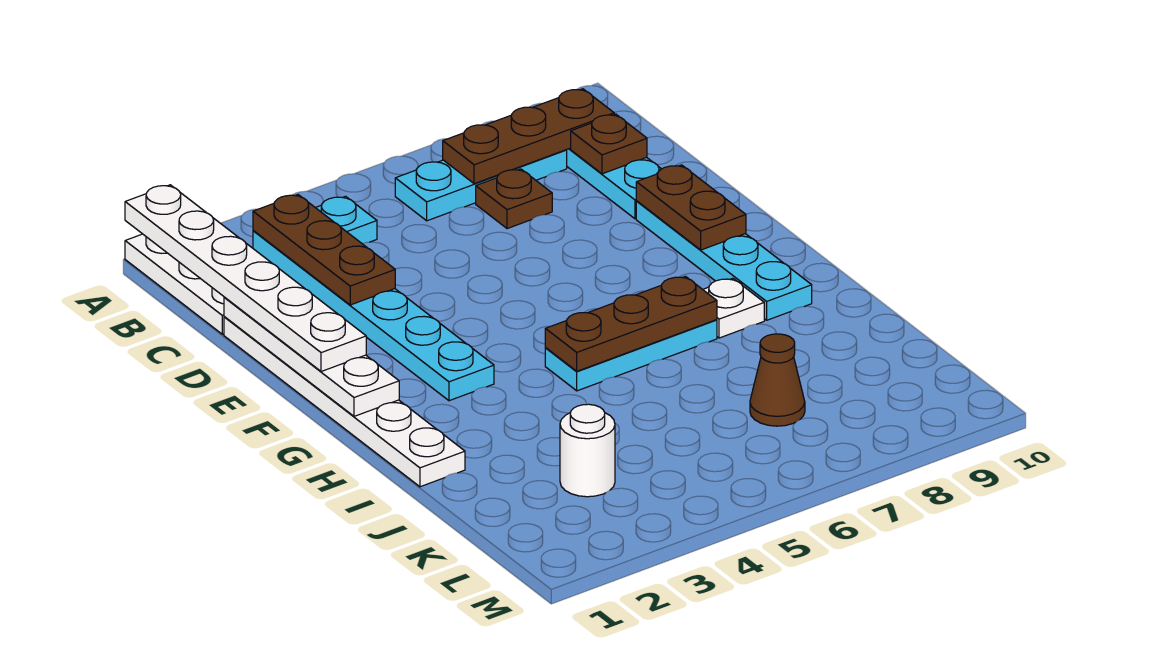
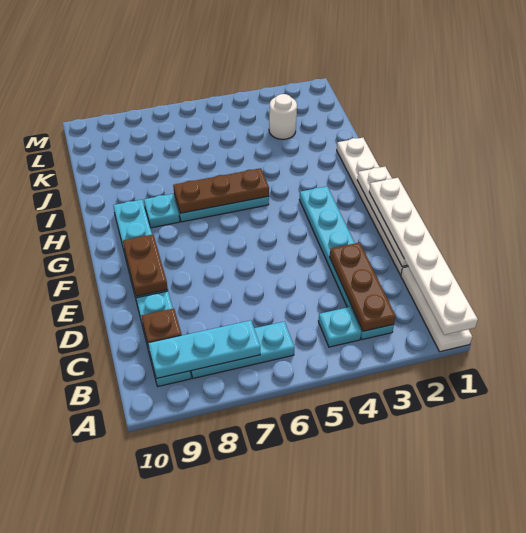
brown 1x3 plate [443,89,614,184] -> cyan 1x3 plate [148,320,260,379]
brown 1x1 plate [476,169,552,229] -> none
white 1x1 plate [703,278,764,338] -> cyan 1x1 plate [144,194,180,228]
brown 1x1 cone [750,334,805,426] -> none

